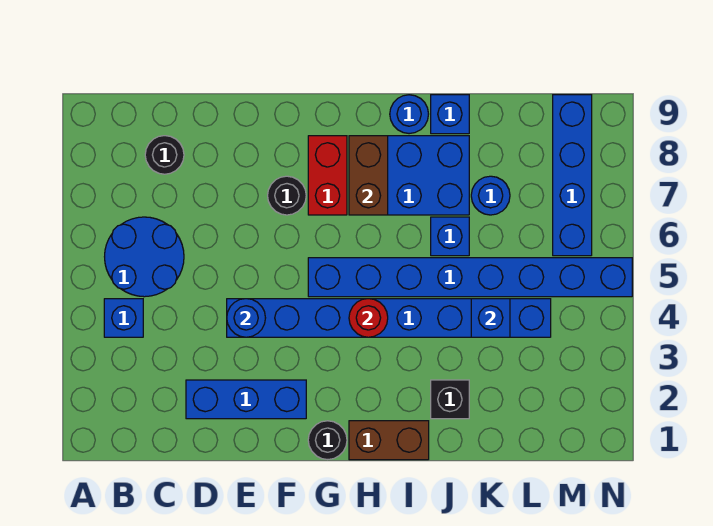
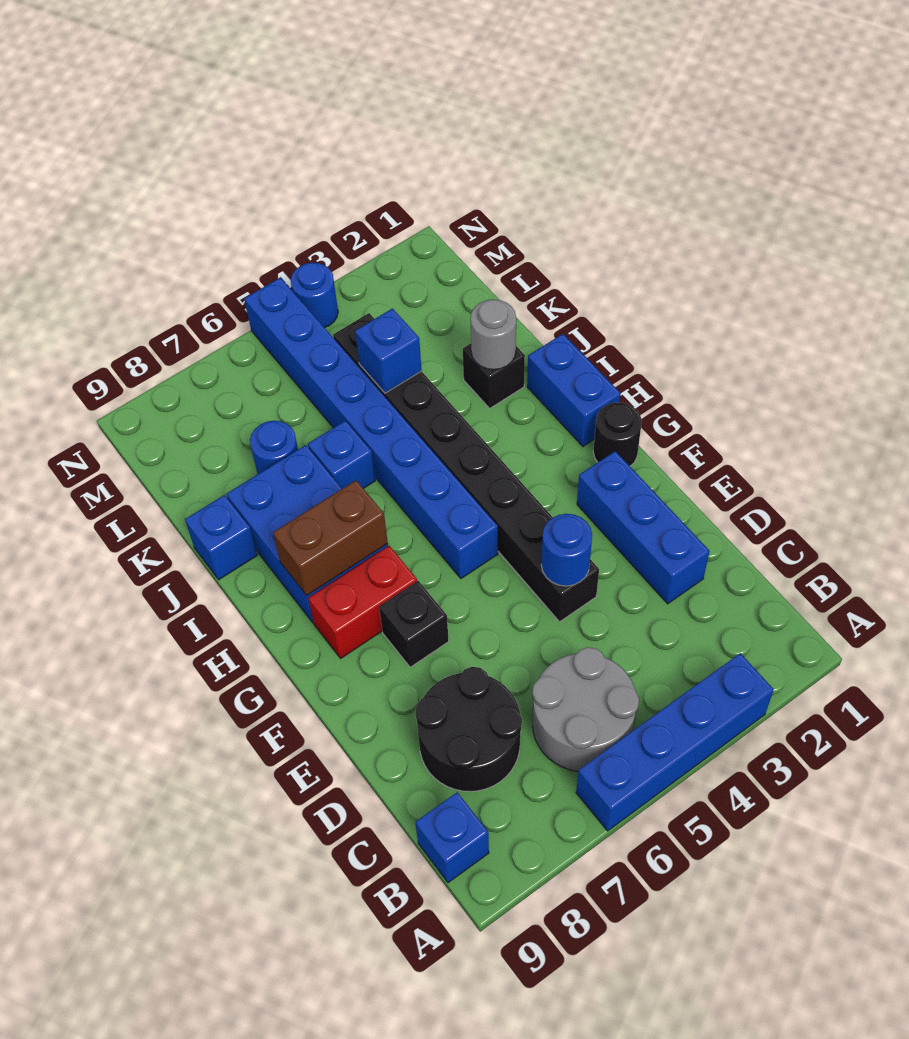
blue 1x1 brick [104,299,143,337] -> blue 1x1 brick moved to [415,792,489,883]
blue 2x2 round brick [105,217,184,297] -> grey 2x2 round brick [532,647,639,771]
black 1x1 round brick [145,136,184,174] -> black 2x2 round brick [415,667,522,792]
blue 1x8 brick [227,299,551,337] -> black 1x8 brick [333,313,599,622]
black 1x1 round brick [268,176,306,215] -> black 1x1 brick [379,581,449,667]
brown 1x2 brick [349,421,429,460] -> blue 1x2 brick [527,334,621,446]
red 1x1 round brick [349,299,388,337] -> none
blue 1x1 round brick [390,95,428,134] -> blue 1x1 round brick moved to [291,263,338,328]
none -> grey 1x1 round brick [470,299,516,370]
blue 1x4 brick [553,95,592,256] -> blue 1x4 brick moved to [576,653,774,831]

